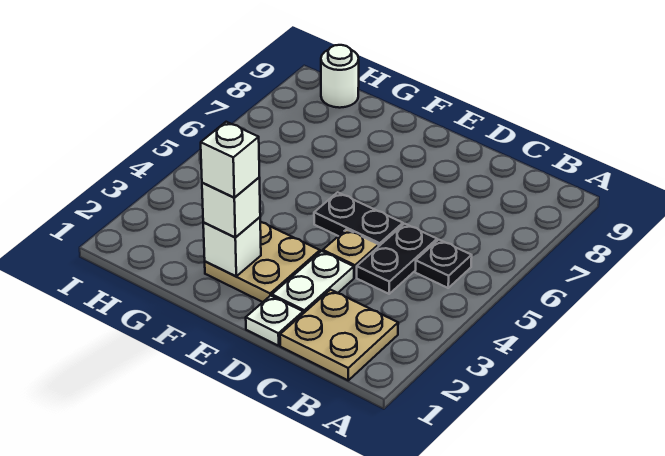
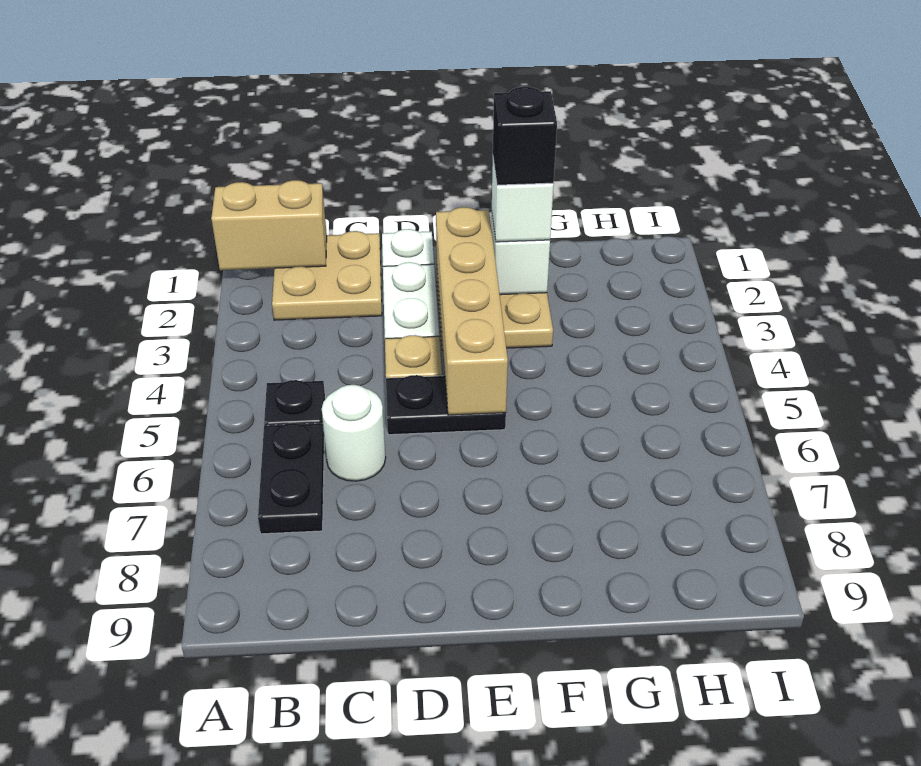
none -> tan 1x2 brick [211,180,327,270]
black 1x2 plate [357,224,437,294] -> black 1x2 plate moved to [258,423,324,534]
none -> tan 1x4 brick [436,207,508,415]
white 1x1 brick [201,122,259,198] -> black 1x1 brick [493,87,557,185]
white 1x1 round brick [321,45,359,108] -> white 1x1 round brick moved to [322,385,386,481]

